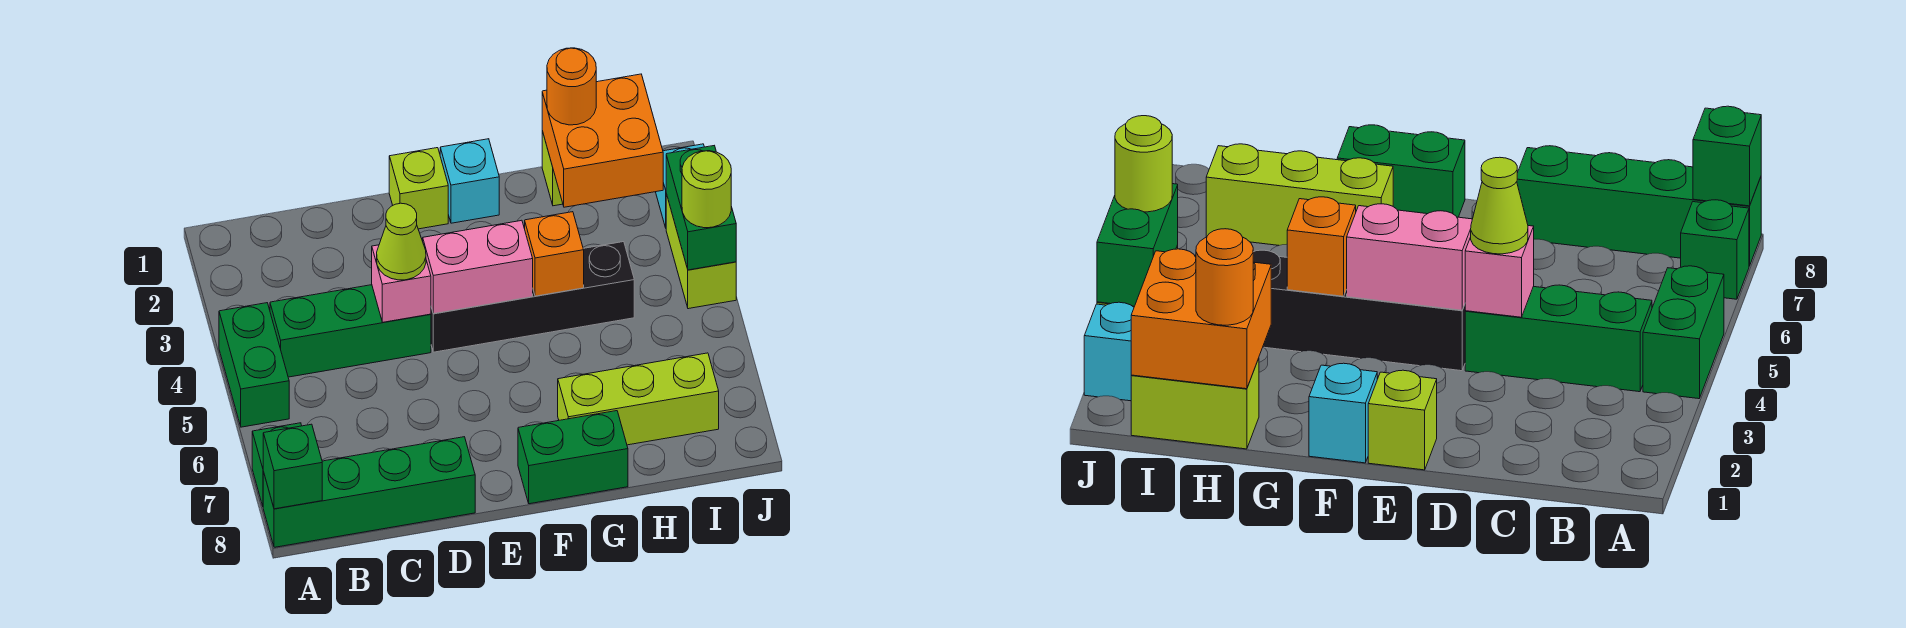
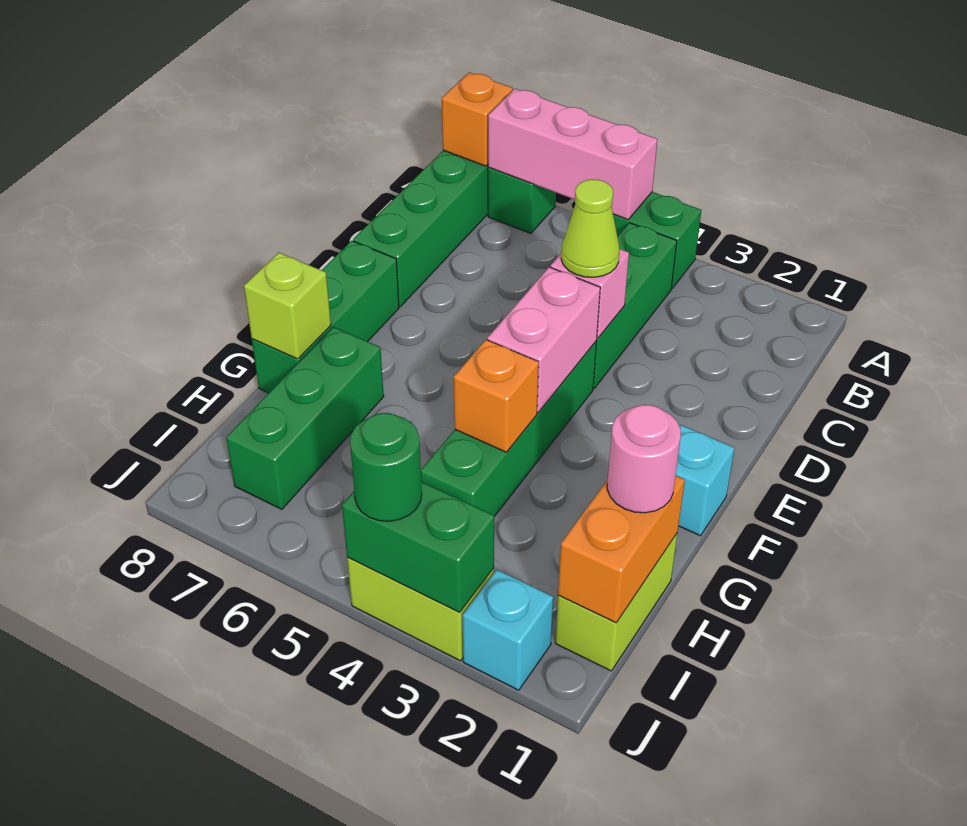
none -> pink 1x3 brick [488,89,657,219]
green 1x1 brick [263,424,322,509] -> orange 1x1 brick [442,73,513,166]
lime 1x1 brick [389,148,448,229] -> lime 1x1 brick moved to [244,253,331,359]
black 1x4 brick [431,242,634,352] -> green 1x4 brick [421,342,596,516]
green 1x2 brick [518,411,628,504] -> green 1x3 brick [252,241,399,393]
lime 1x3 brick [558,353,719,445] -> green 1x3 brick [226,327,384,509]
orange 2x2 brick [542,74,663,207] -> orange 1x2 brick [558,476,685,623]
orange 1x1 round brick [547,48,596,125] -> pink 1x1 round brick [607,405,681,513]
lime 1x1 round brick [682,151,731,228] -> green 1x1 round brick [350,413,422,521]

